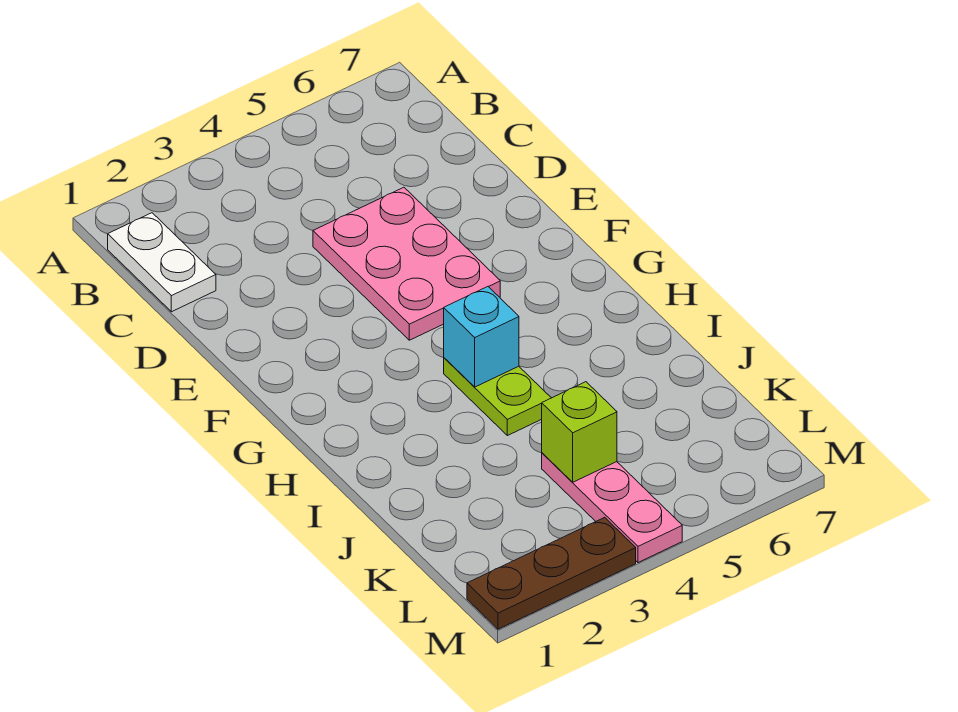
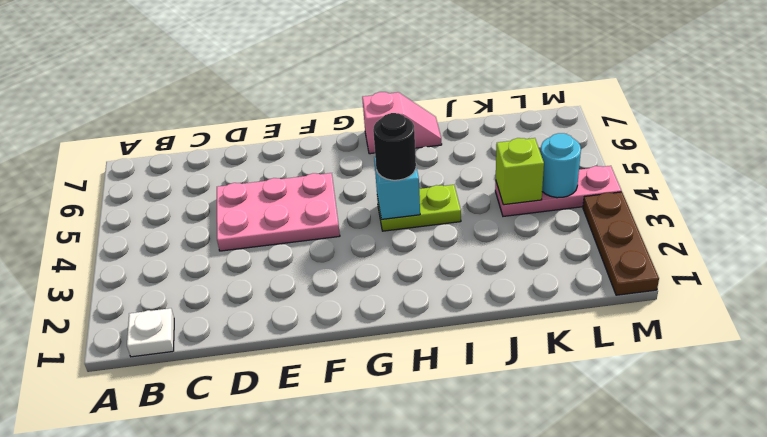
white 1x2 plate [108,213,216,312] -> white 1x1 plate [127,308,174,357]
none -> black 1x1 round brick [373,113,416,180]
none -> pink 1x2 slope [362,92,442,154]
none -> cyan 1x1 round brick [541,133,581,198]

